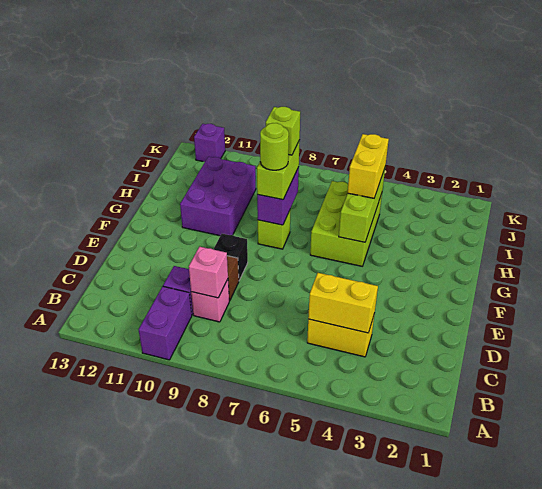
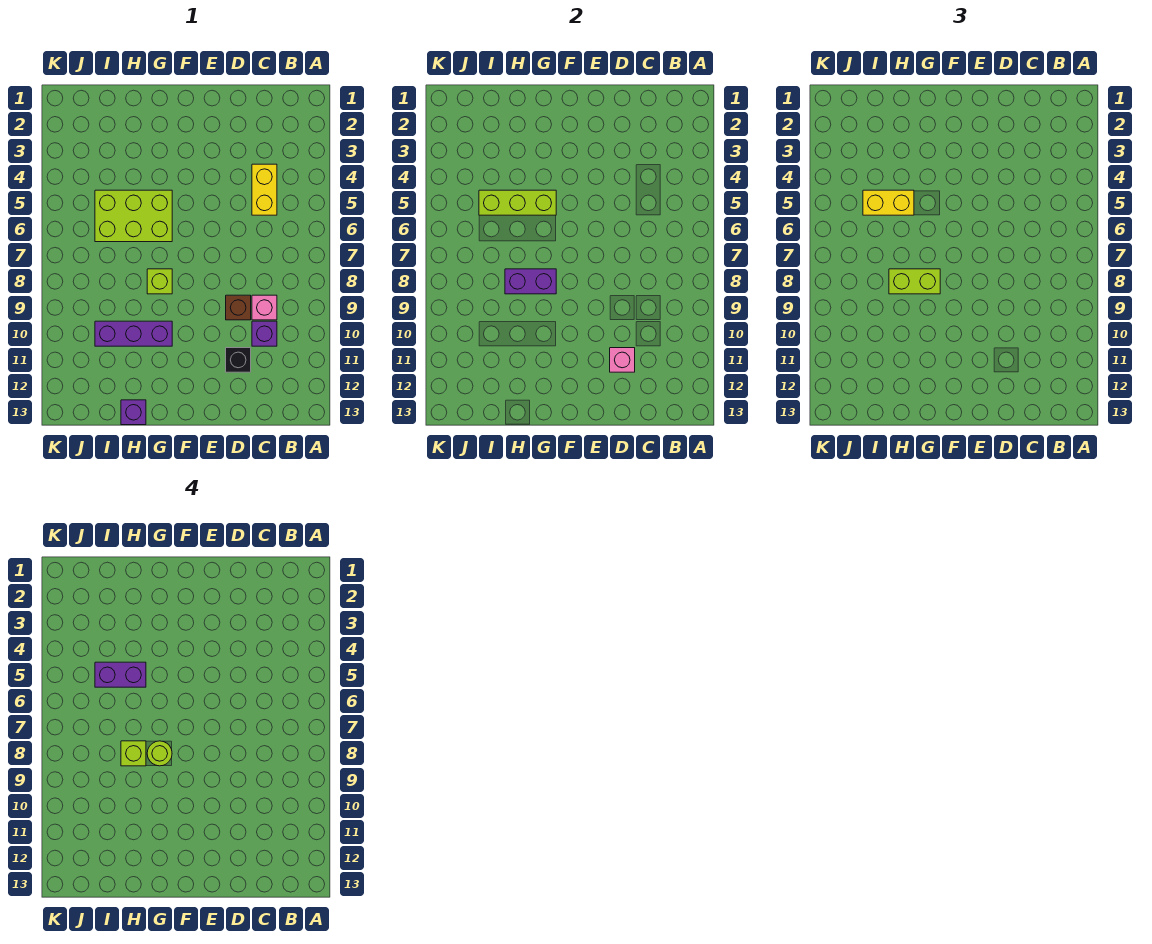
purple 1x2 brick [138,286,192,360] -> purple 1x2 brick moved to [95,662,146,687]
yellow 1x2 brick [308,273,378,333] -> none
pink 1x1 brick [189,247,228,298] -> pink 1x1 brick moved to [610,348,635,372]
black 1x1 brick [213,234,248,280] -> black 1x1 brick moved to [226,348,251,372]
purple 2x3 brick [180,157,256,236] -> purple 1x3 brick [95,321,172,346]
purple 1x1 brick [194,124,225,162] -> purple 1x1 brick moved to [121,400,146,425]

